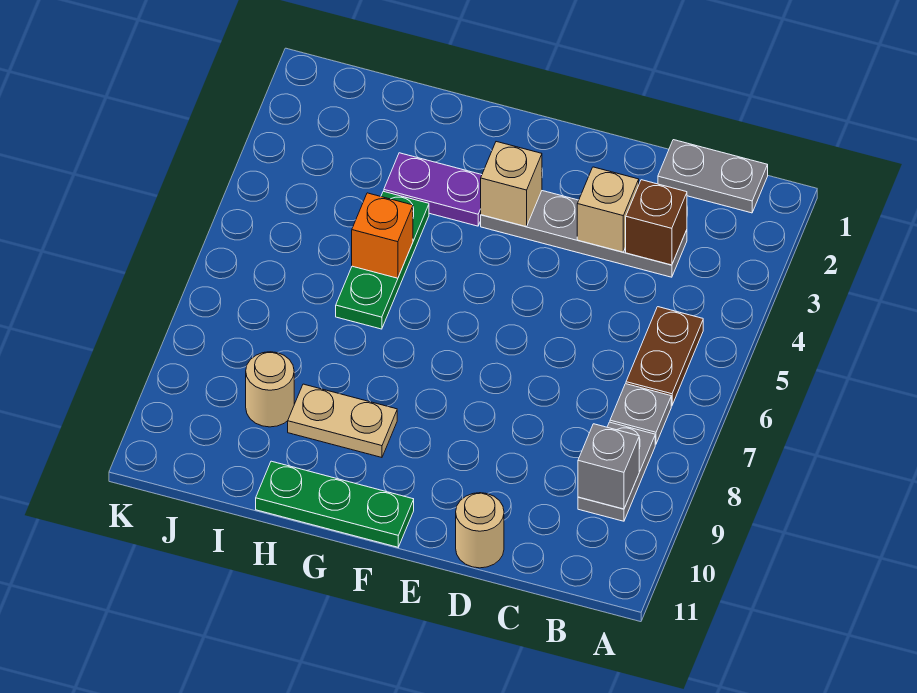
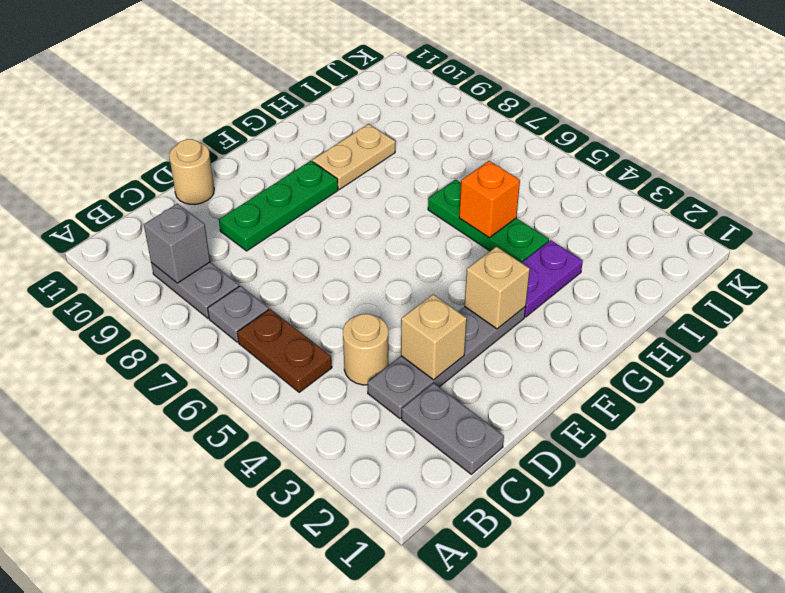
grey 1x2 plate [658,140,768,213] -> grey 1x2 plate turned to [402,383,504,474]
brown 1x1 brick [626,180,687,265] -> none
green 1x3 plate [256,461,414,547] -> green 1x3 plate moved to [219,161,338,251]
tan 1x1 round brick [246,352,294,427] -> tan 1x1 round brick moved to [343,314,388,385]

